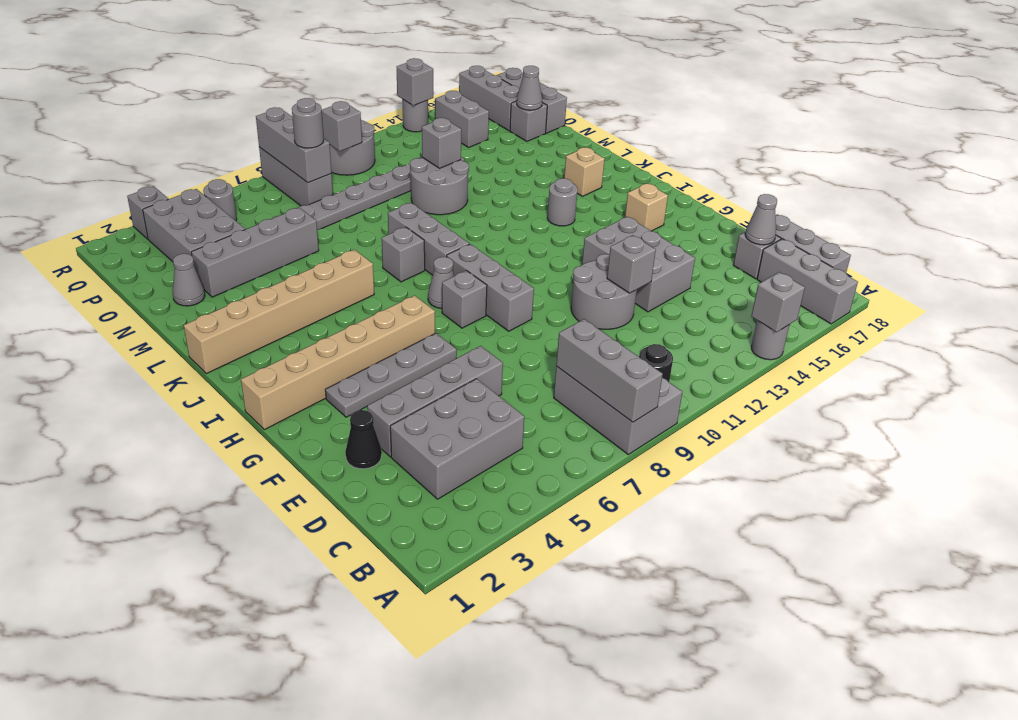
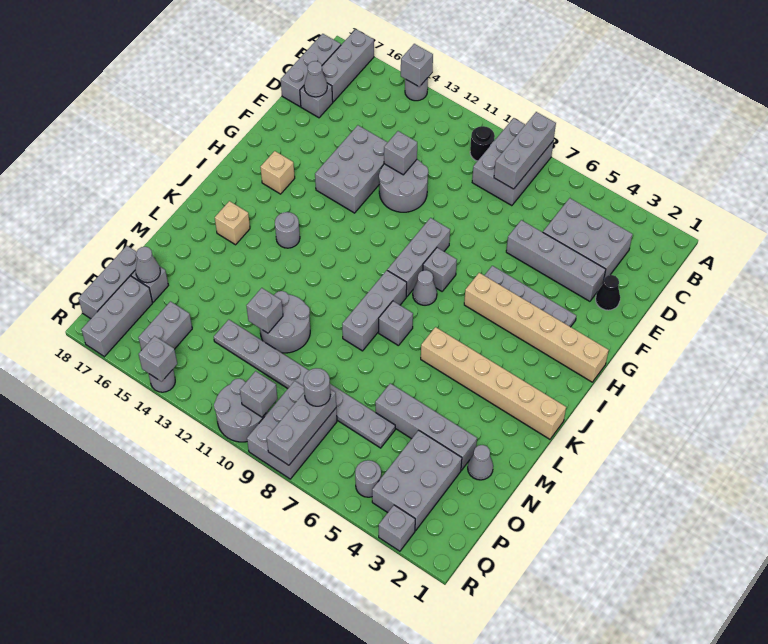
grey 1x3 brick [259,147,333,206] -> grey 2x3 brick [247,381,337,479]

